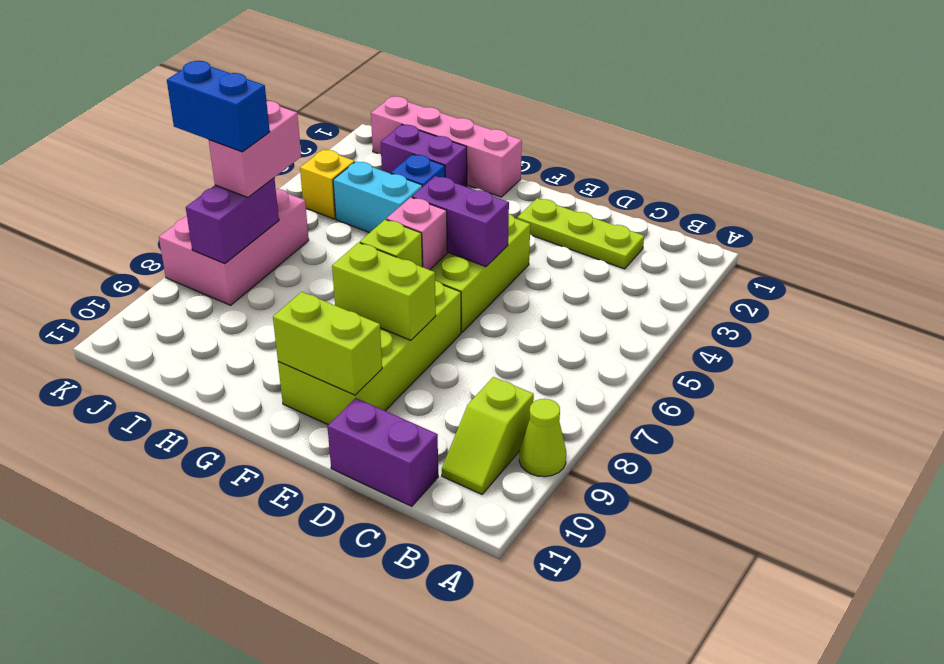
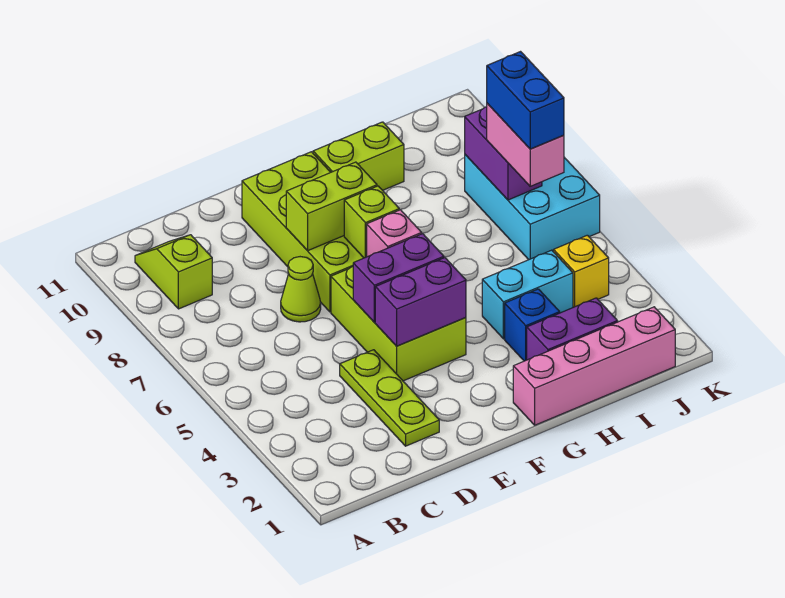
lime 1x1 cone [519,399,566,477] -> lime 1x1 cone moved to [281,257,321,322]
lime 1x3 plate [517,198,644,269] -> lime 1x3 plate turned to [340,350,439,446]
purple 1x2 brick [327,398,438,506] -> purple 1x2 brick moved to [375,258,466,346]
lime 1x2 brick [273,292,382,395] -> lime 1x2 brick moved to [313,122,404,190]
pink 2x3 brick [159,189,309,305] -> cyan 2x3 brick [465,155,600,260]
blue 1x2 brick [167,61,270,152] -> blue 1x2 brick turned to [487,52,564,149]

